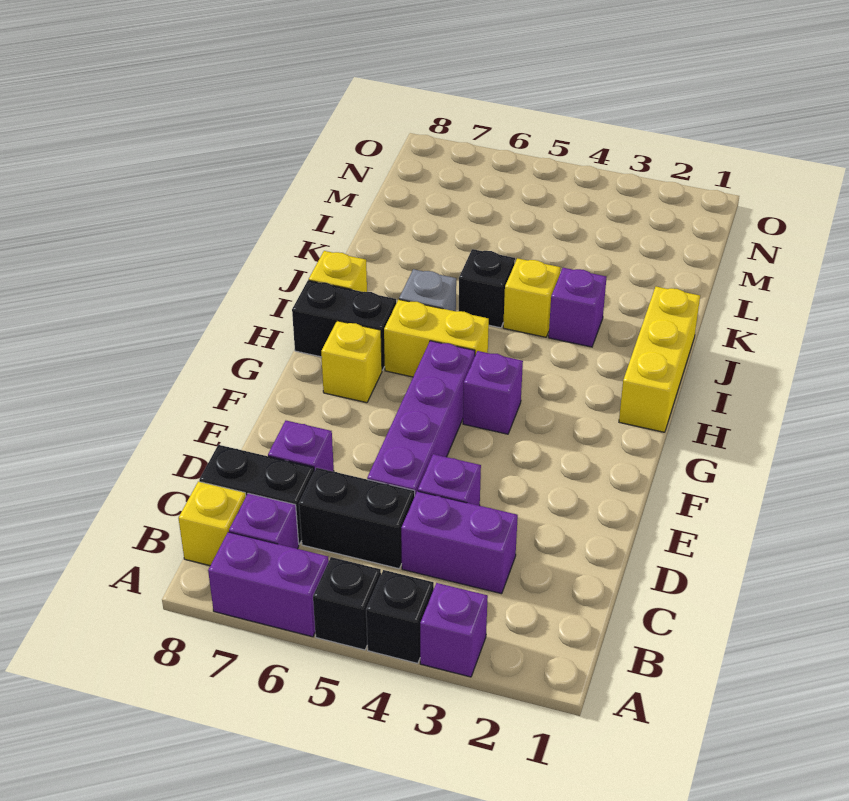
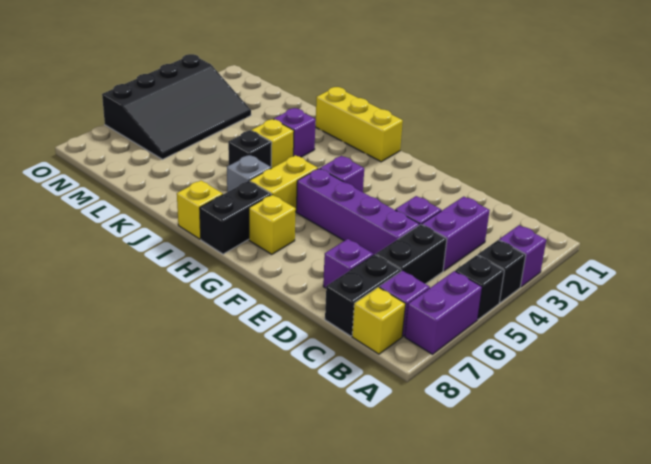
none -> black 3x4 slope [102,54,251,159]

